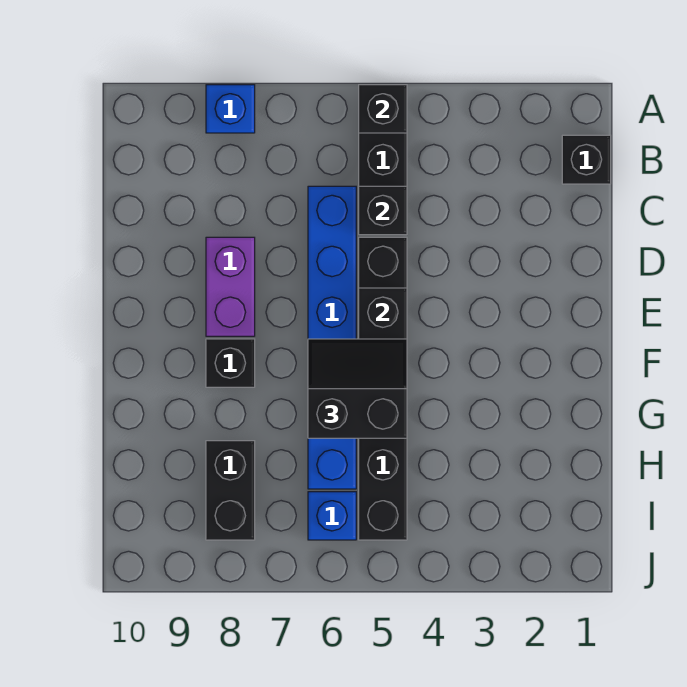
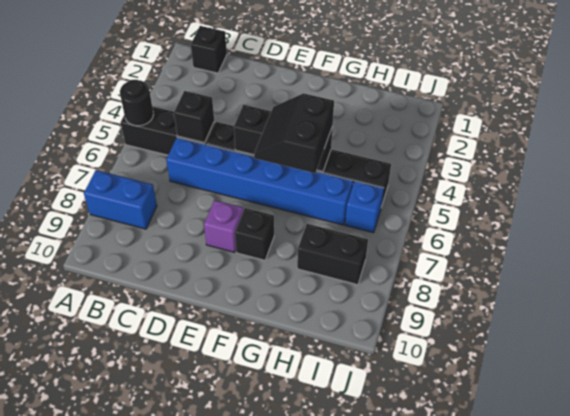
black 1x1 brick [359,85,407,133] -> black 1x1 round brick [120,80,153,126]
blue 1x1 brick [206,85,255,133] -> blue 1x2 brick [84,170,157,229]
purple 1x2 brick [206,237,255,336] -> purple 1x1 brick [204,200,243,252]

